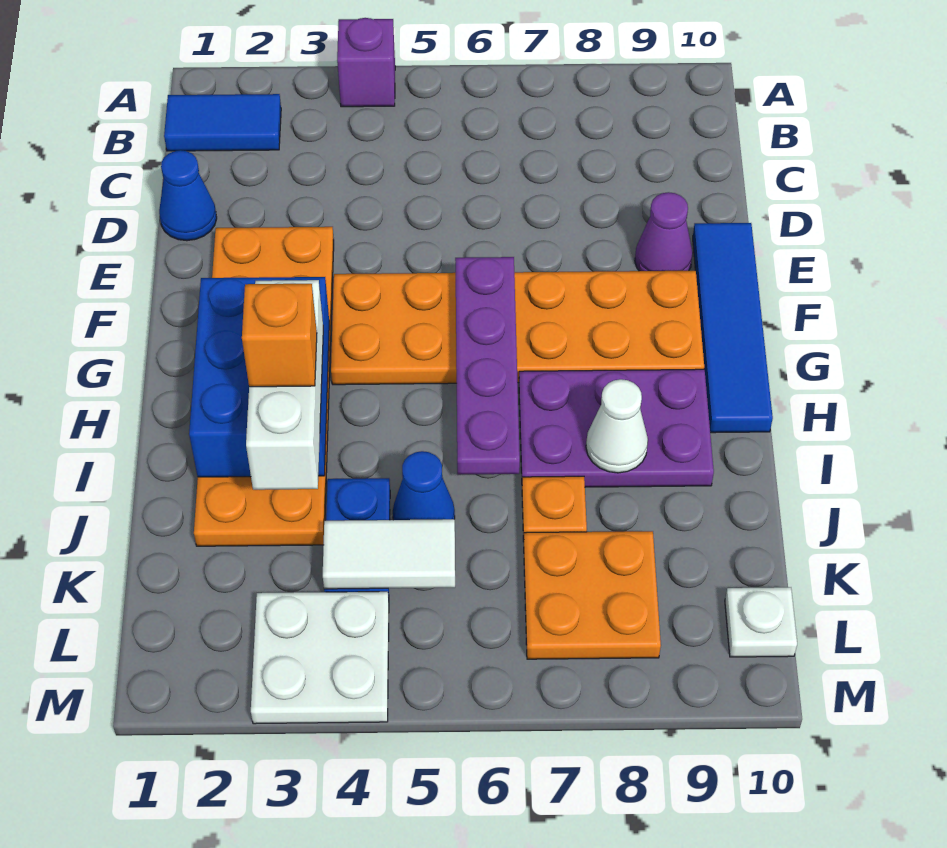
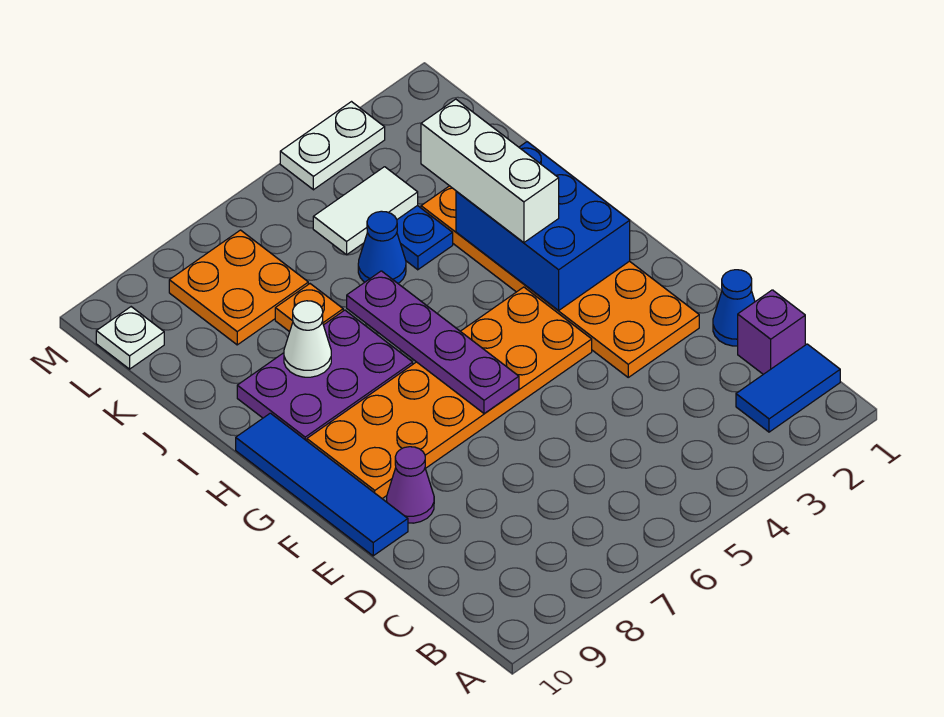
purple 1x1 brick [337,18,395,107] -> purple 1x1 brick moved to [738,290,805,374]
orange 1x1 brick [242,284,317,387] -> none
white 2x2 plate [251,592,389,724] -> white 1x2 plate [280,102,385,190]

